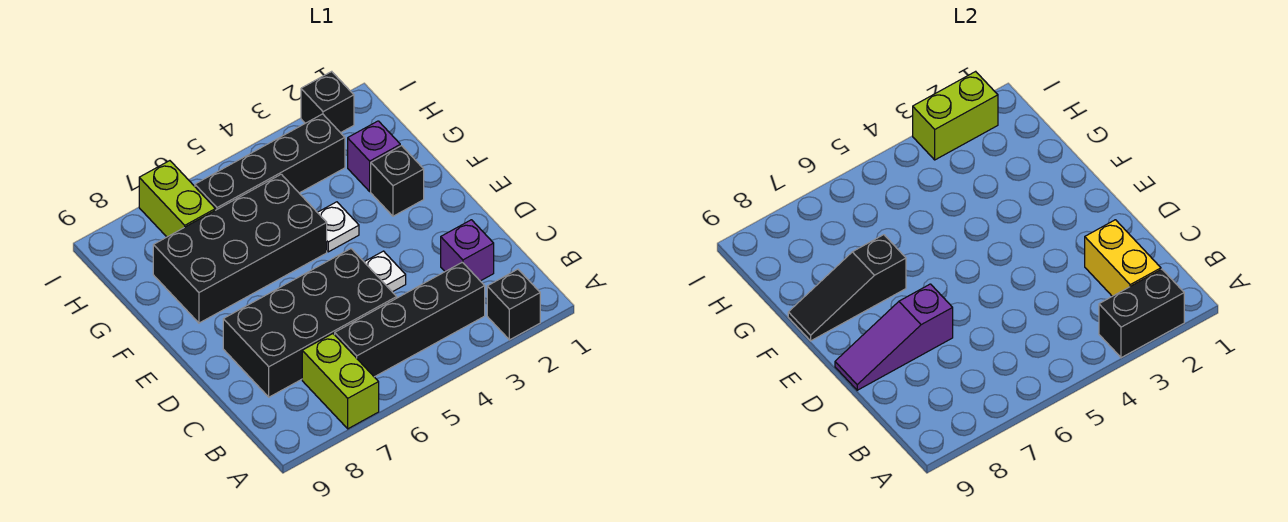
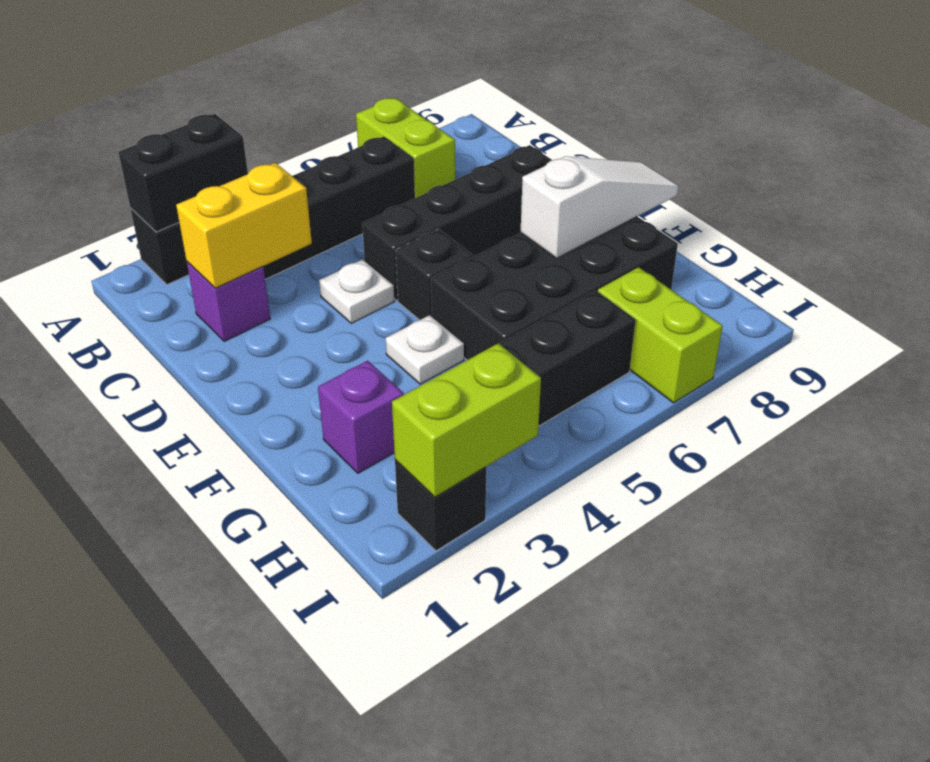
yellow 1x2 brick [1085,220,1161,296] -> yellow 1x2 brick turned to [176,163,312,288]
black 2x4 brick [223,249,397,397] -> black 1x4 brick [362,145,552,300]
purple 1x3 slope [835,284,953,390] -> none
black 1x1 brick [371,146,424,216] -> black 1x1 brick moved to [396,229,473,320]
black 1x3 slope [788,235,906,341] -> white 1x3 slope [521,156,678,258]

